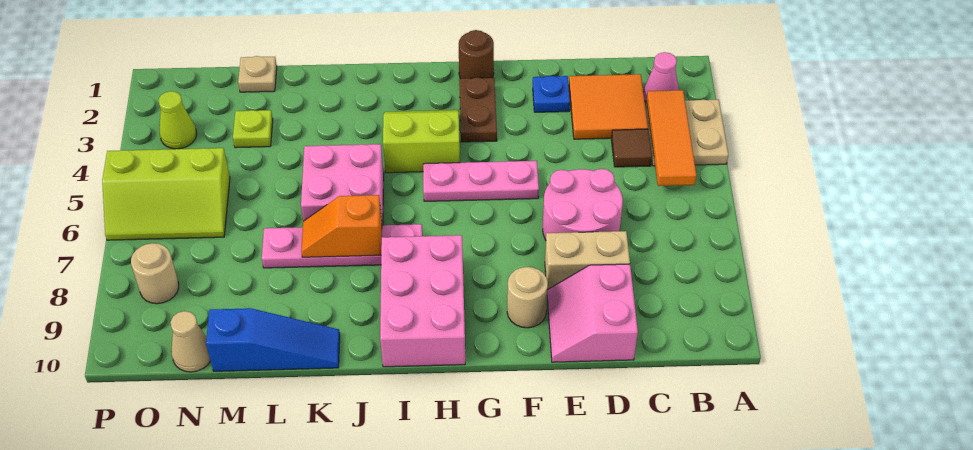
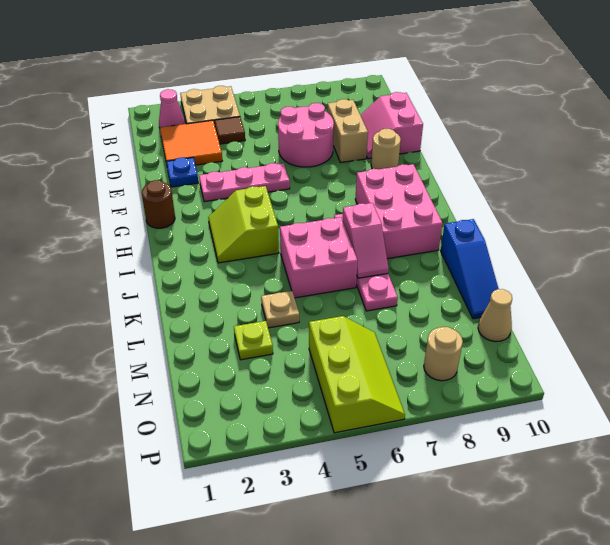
orange 1x3 tile [646,90,696,186] -> none
pink 2x2 slope [547,264,638,362] -> pink 2x2 slope turned to [361,92,423,159]
pink 1x3 plate [423,161,539,201] -> pink 1x3 plate turned to [199,163,290,202]
brown 1x2 plate [459,78,497,142] -> none
pink 2x3 brick [380,235,465,367] -> pink 2x3 brick turned to [355,164,443,259]
orange 1x2 slope [301,195,382,257] -> pink 1x2 slope [343,203,389,278]
blue 1x3 slope [206,308,340,371] -> blue 1x3 slope turned to [441,219,499,319]
tan 1x1 plate [238,56,277,92] -> tan 1x1 plate moved to [261,291,299,328]
lime 1x1 cone [158,91,197,149] -> none

